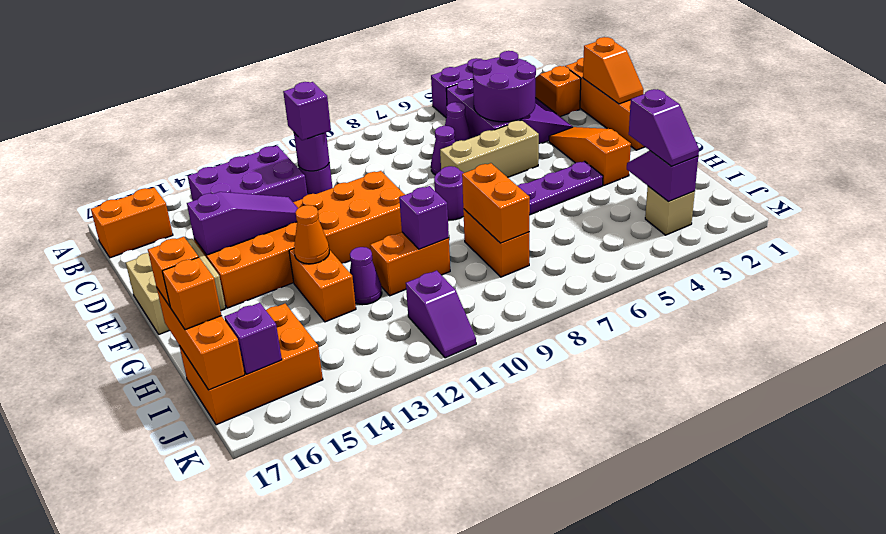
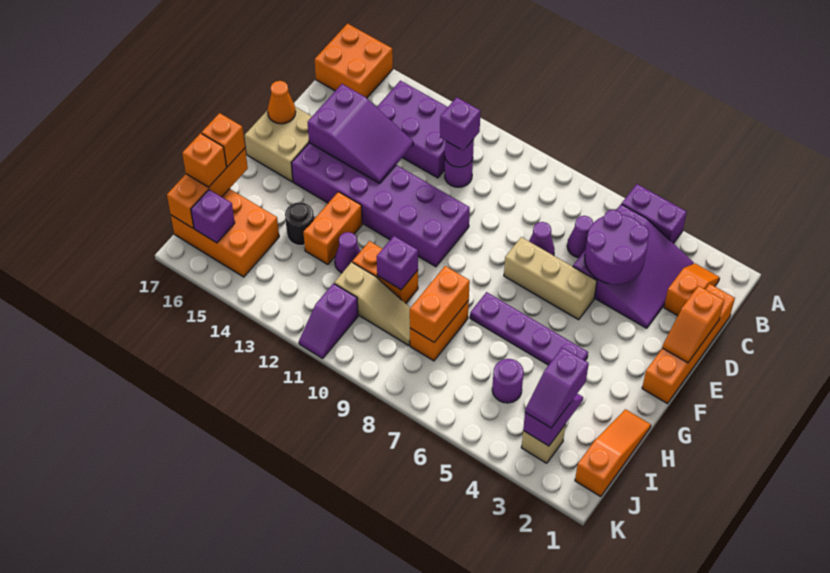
orange 1x2 brick [91,188,173,258] -> orange 2x2 brick [315,24,393,98]
orange 1x3 slope [549,127,631,185] -> orange 1x3 slope moved to [575,409,651,497]
orange 2x6 brick [194,171,405,308] -> purple 2x6 brick [291,143,470,267]
purple 1x3 slope [187,192,298,255] -> purple 2x3 slope [308,84,413,183]
purple 1x1 round brick [434,166,464,220] -> purple 1x1 round brick moved to [492,359,524,403]
orange 1x1 cone [294,205,329,264] -> orange 1x1 cone moved to [268,81,296,124]
none -> black 1x1 round brick [285,202,314,246]
none -> tan 1x3 slope [334,262,410,345]

